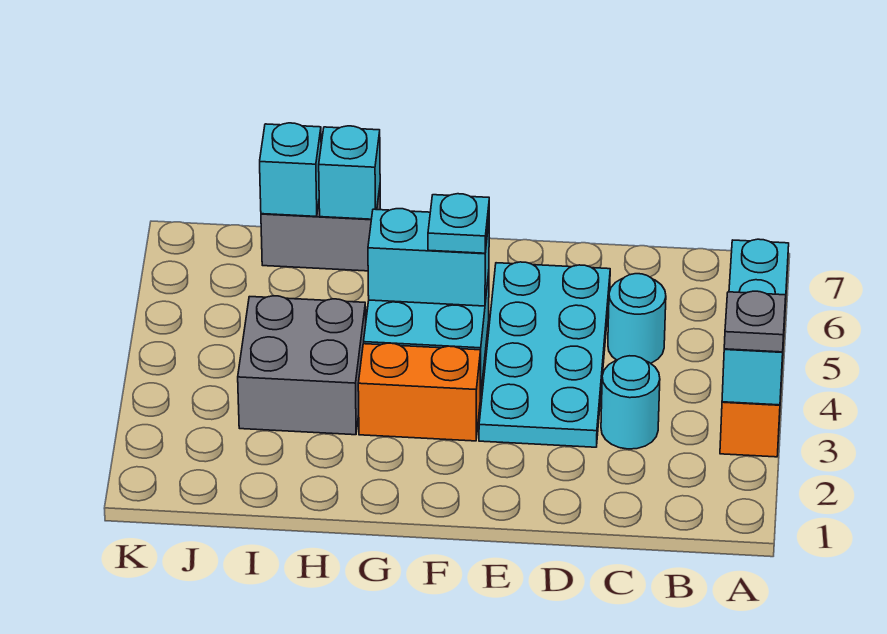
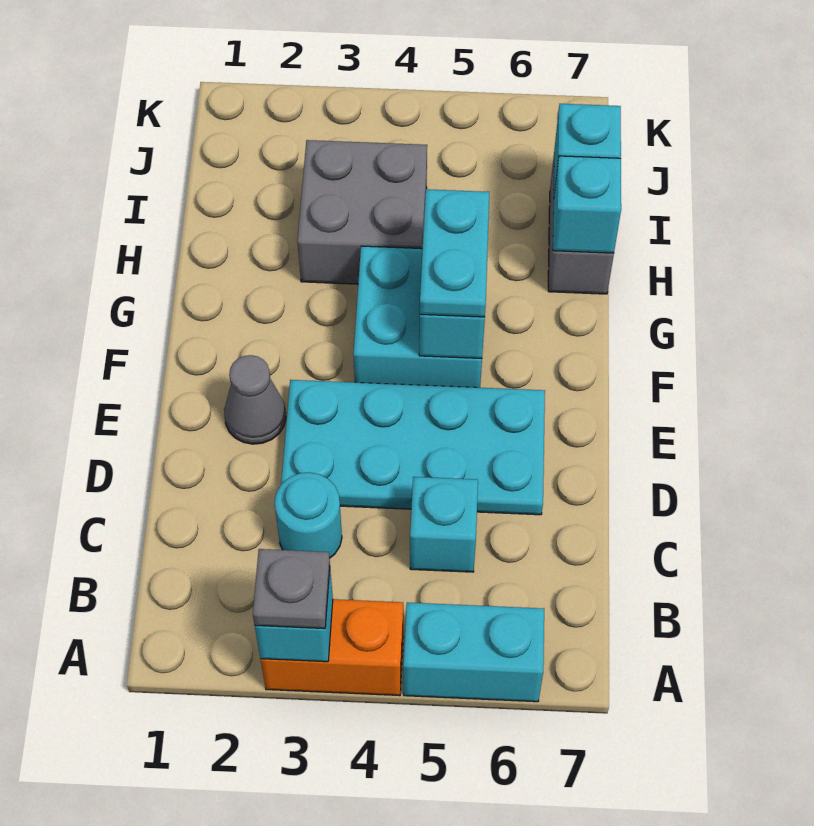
cyan 1x1 round brick [608,274,666,363] -> cyan 1x1 brick [410,477,478,572]
none -> grey 1x1 cone [224,355,286,444]
orange 1x2 brick [358,343,481,441] -> none
cyan 1x1 plate [428,194,489,253] -> cyan 1x2 plate [420,189,489,317]

